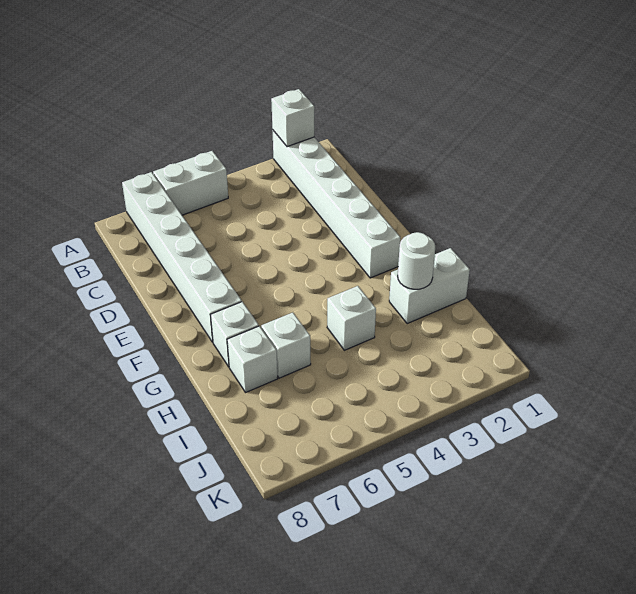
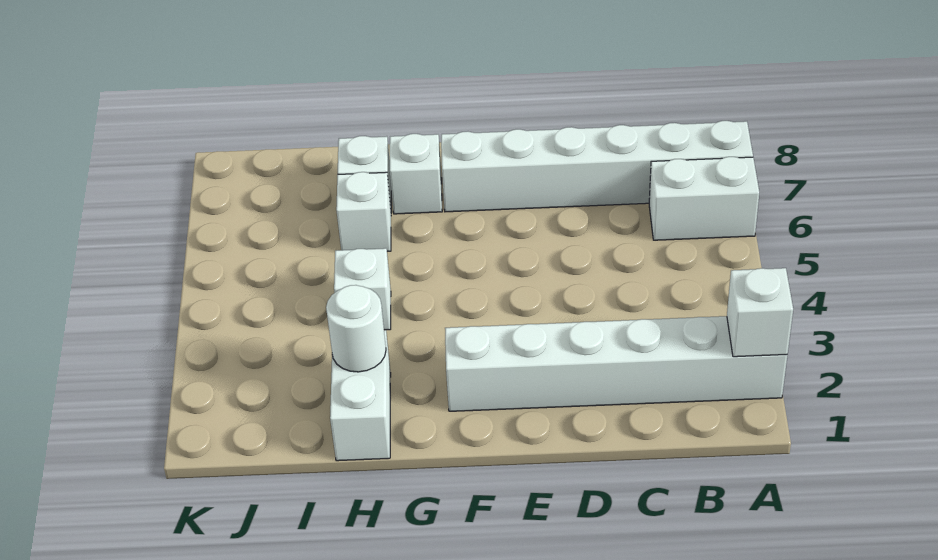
white 1x2 brick [153,151,228,215] -> white 1x2 brick turned to [649,157,759,240]

